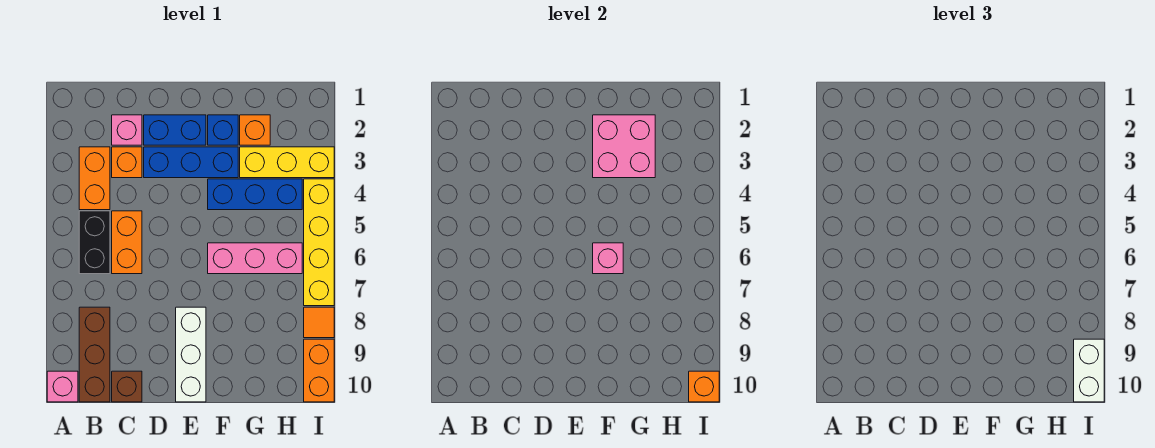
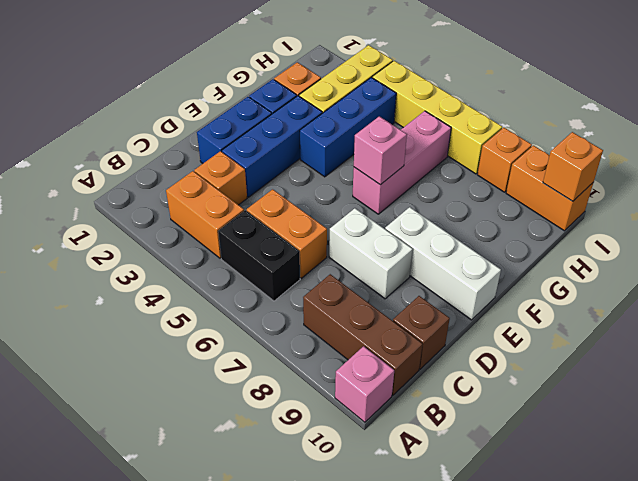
pink 1x1 brick [112,115,142,145] -> none
pink 2x2 brick [593,115,655,178] -> none
orange 1x1 tile [304,307,334,338] -> orange 1x1 brick [478,128,532,192]
white 1x2 brick [1074,339,1104,402] -> white 1x2 brick moved to [329,208,413,299]

